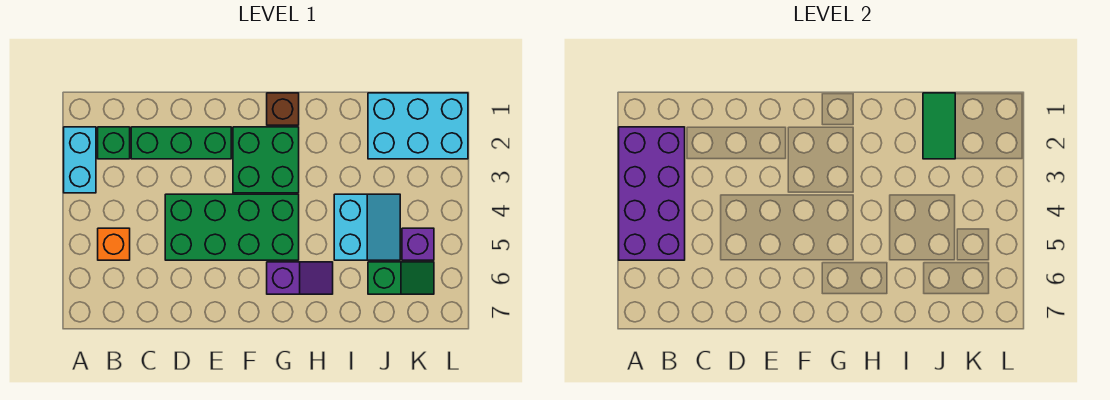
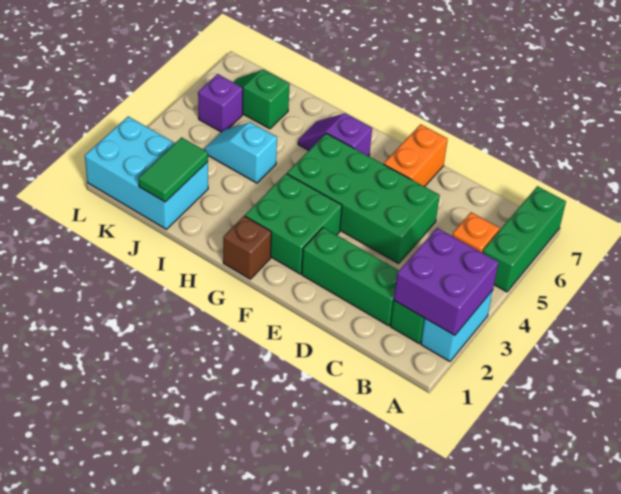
purple 2x4 brick [619,127,685,260] -> purple 2x2 brick [394,228,499,336]
none -> green 1x3 brick [483,186,566,292]
none -> orange 1x2 brick [384,124,448,187]
cyan 2x2 slope [334,194,400,260] -> cyan 1x2 slope [204,122,277,183]

